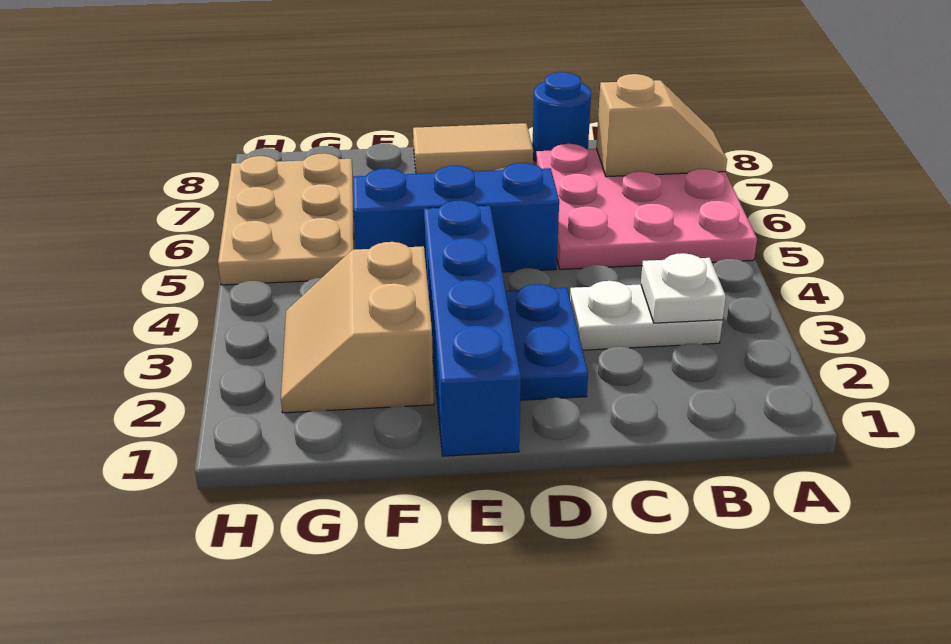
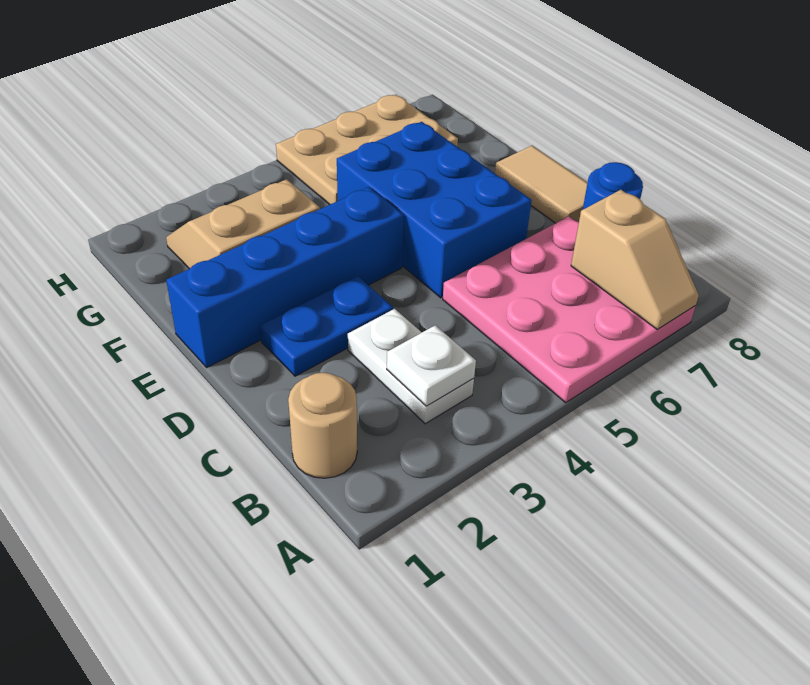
none -> tan 1x1 round brick [288,373,357,478]
blue 1x3 brick [353,163,559,272] -> blue 2x3 brick [337,122,532,298]

